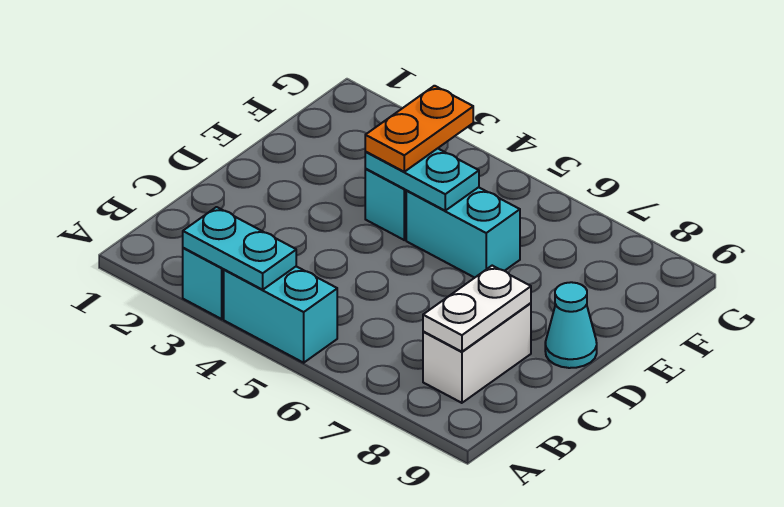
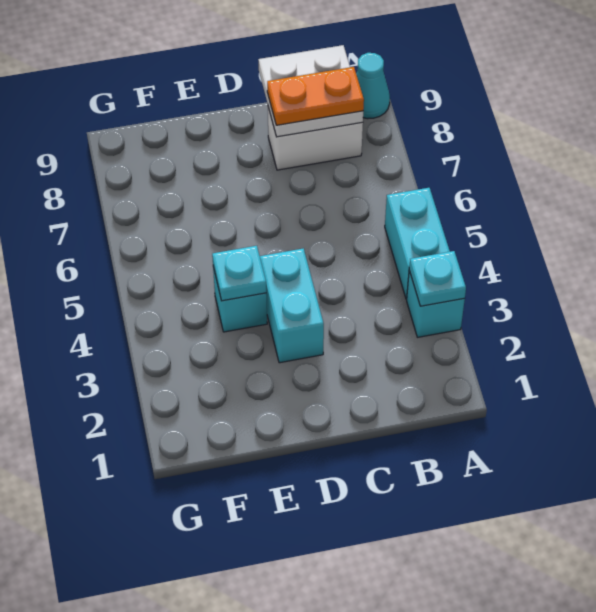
cyan 1x2 plate [183,207,296,290] -> cyan 1x1 plate [409,251,466,306]
white 1x2 plate [423,266,531,352] -> white 2x2 plate [258,45,363,137]
cyan 1x1 cone [545,282,597,368] -> cyan 1x1 cone moved to [356,53,390,119]
cyan 1x2 plate [365,148,479,211] -> cyan 1x1 plate [212,246,266,301]
orange 1x2 plate [365,86,473,172] -> orange 1x2 plate moved to [267,67,364,125]
cyan 1x2 brick [406,187,520,278] -> cyan 1x2 brick moved to [260,248,324,363]

